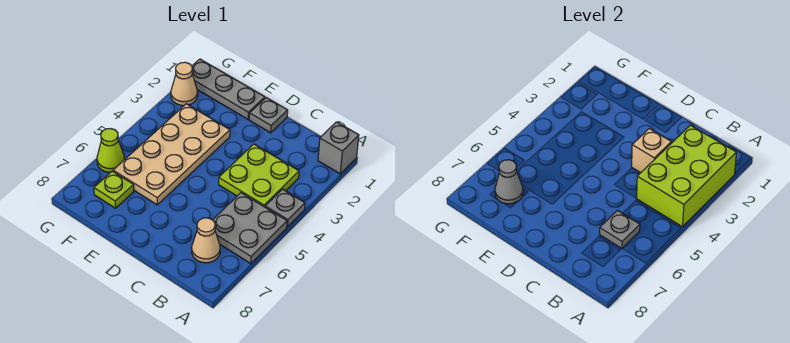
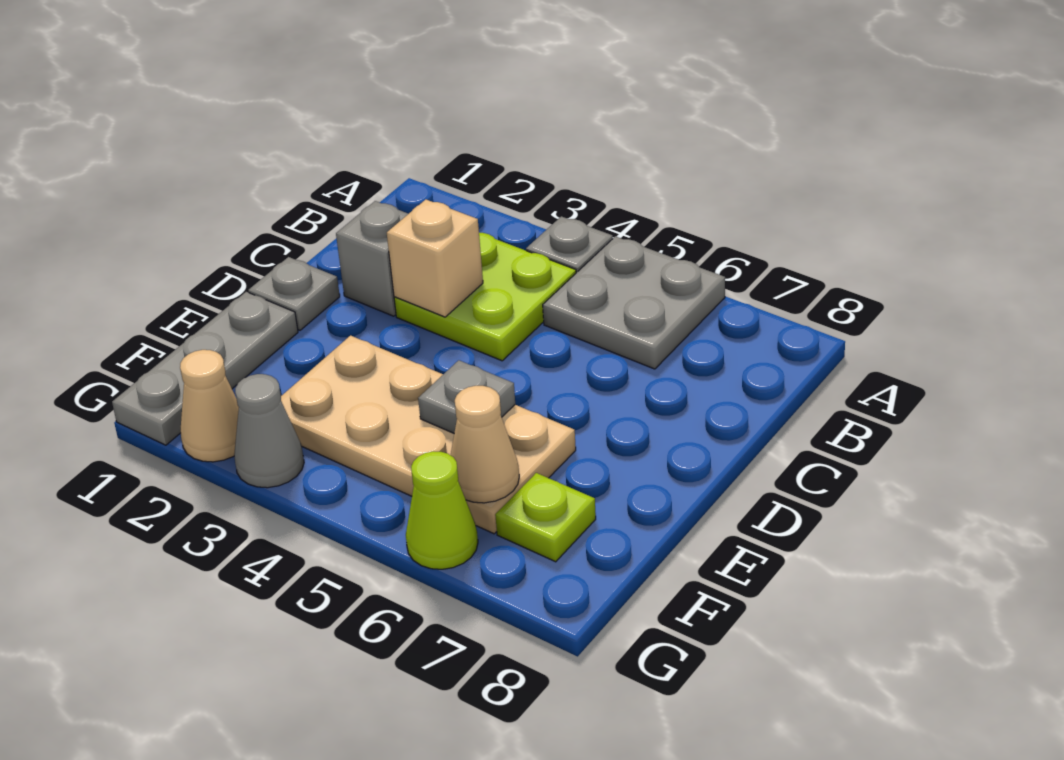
grey 1x1 brick [318,122,359,174] -> grey 1x1 brick moved to [336,201,408,316]
lime 2x3 brick [637,125,737,227] -> none
grey 1x1 plate [600,210,640,249] -> grey 1x1 plate moved to [418,360,515,433]
tan 1x1 cone [192,218,220,263] -> tan 1x1 cone moved to [451,386,519,503]
grey 1x1 cone [495,160,523,204] -> grey 1x1 cone moved to [234,374,304,488]

